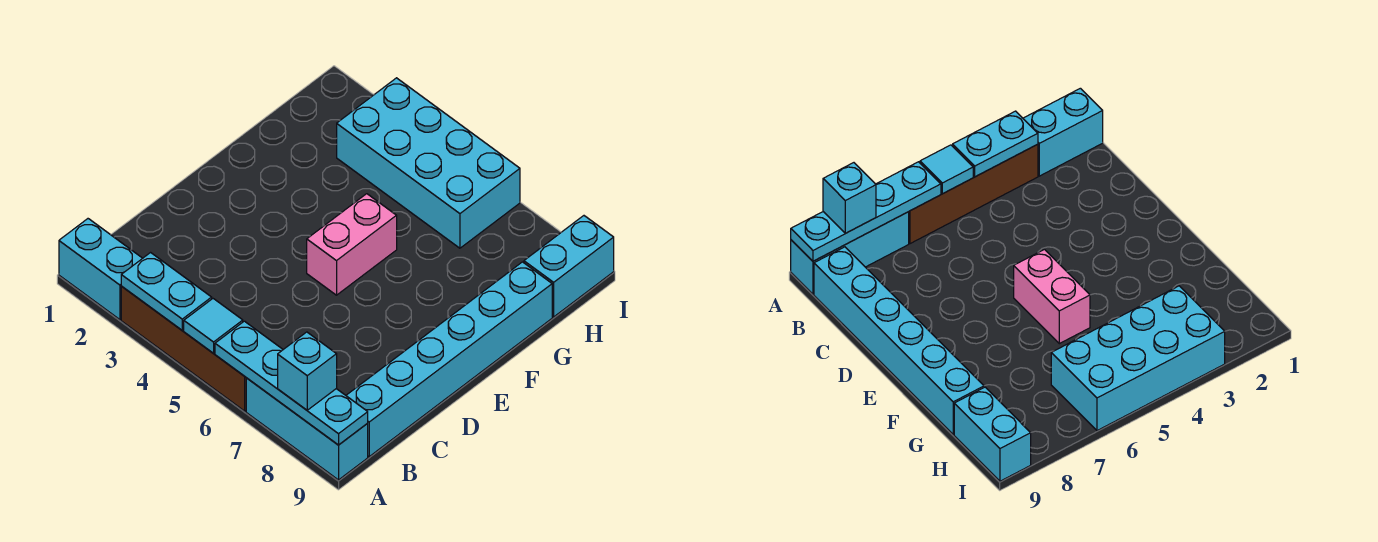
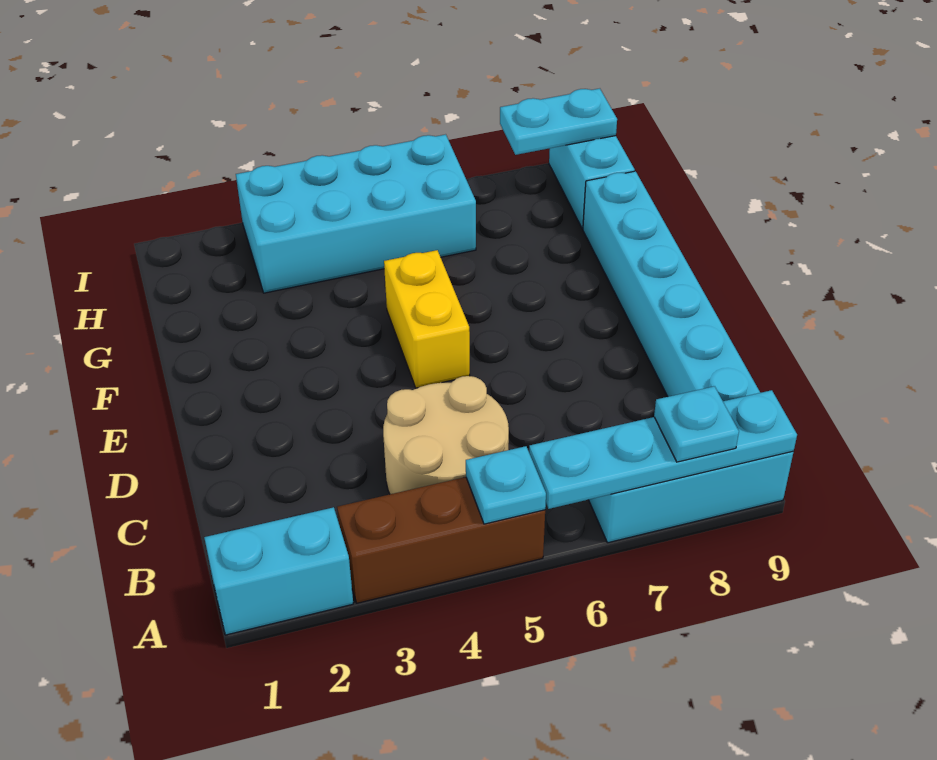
brown 1x4 brick [121,286,246,411] -> brown 1x3 brick [337,477,545,603]
cyan 1x2 plate [121,253,212,330] -> cyan 1x2 plate moved to [500,89,617,155]
cyan 1x1 tile [184,299,243,353] -> cyan 1x1 plate [466,446,546,524]
cyan 1x1 brick [278,332,337,410] -> cyan 1x1 plate [654,386,739,462]
none -> tan 2x2 round brick [383,376,509,494]
pink 1x2 brick [307,194,397,295] -> yellow 1x2 brick [384,250,470,388]

